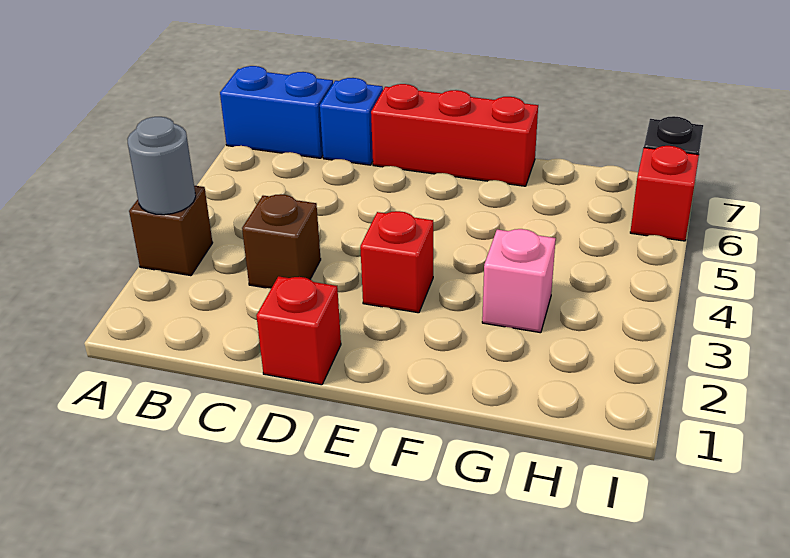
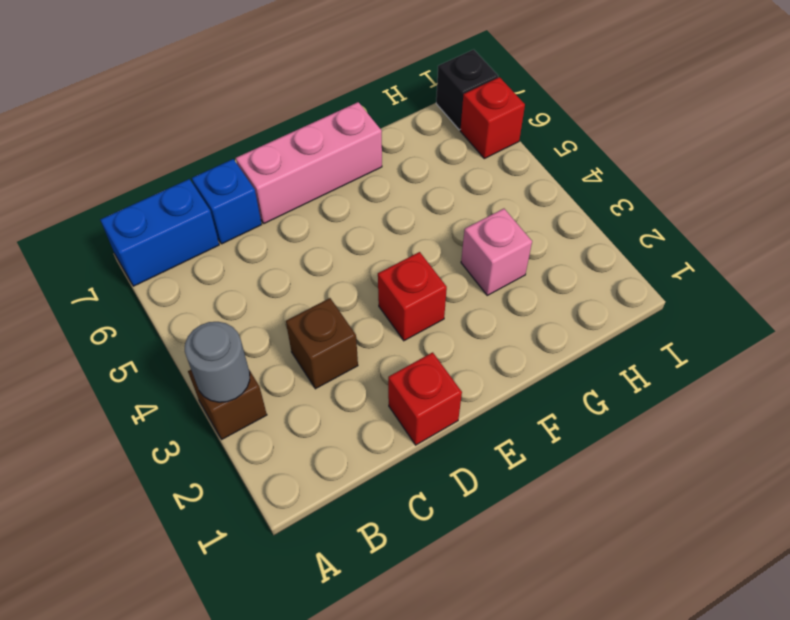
red 1x3 brick [371,84,538,186] -> pink 1x3 brick [236,102,382,223]

